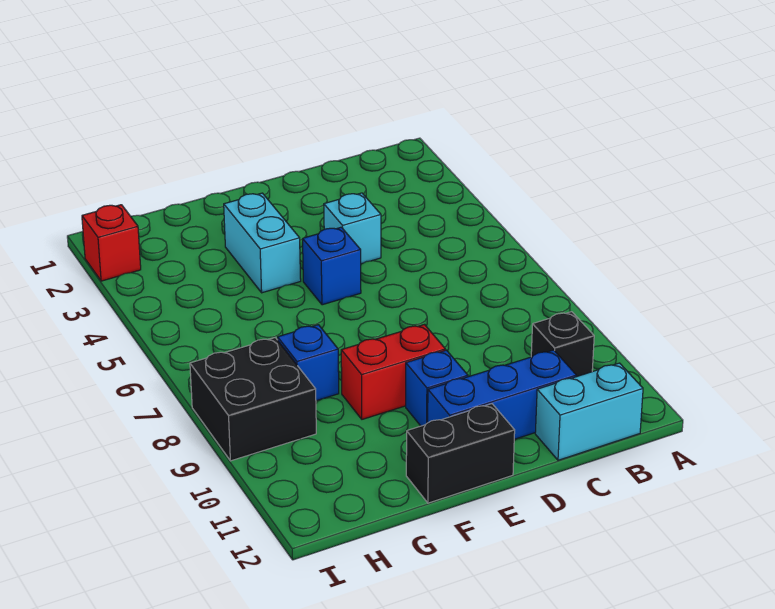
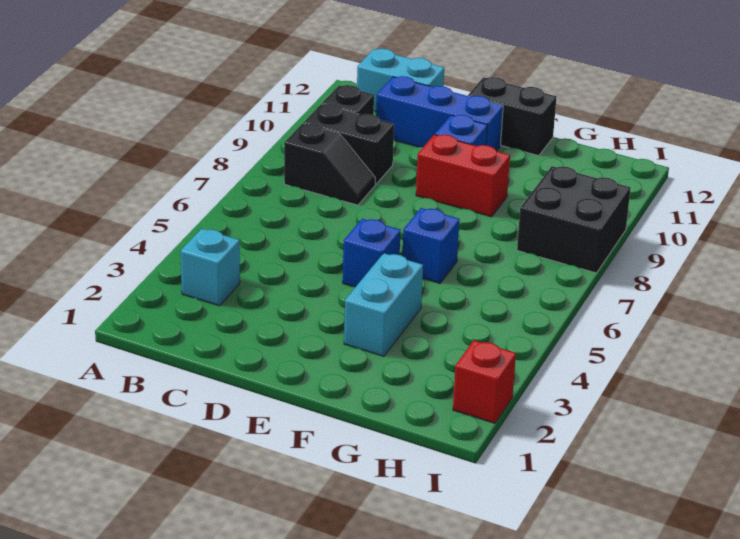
none -> black 1x2 slope [284,123,375,205]
none -> black 1x2 brick [303,104,394,184]
cyan 1x1 brick [324,193,381,264] -> cyan 1x1 brick moved to [181,229,240,306]
blue 1x1 brick [278,325,339,401] -> blue 1x1 brick moved to [402,208,459,283]

